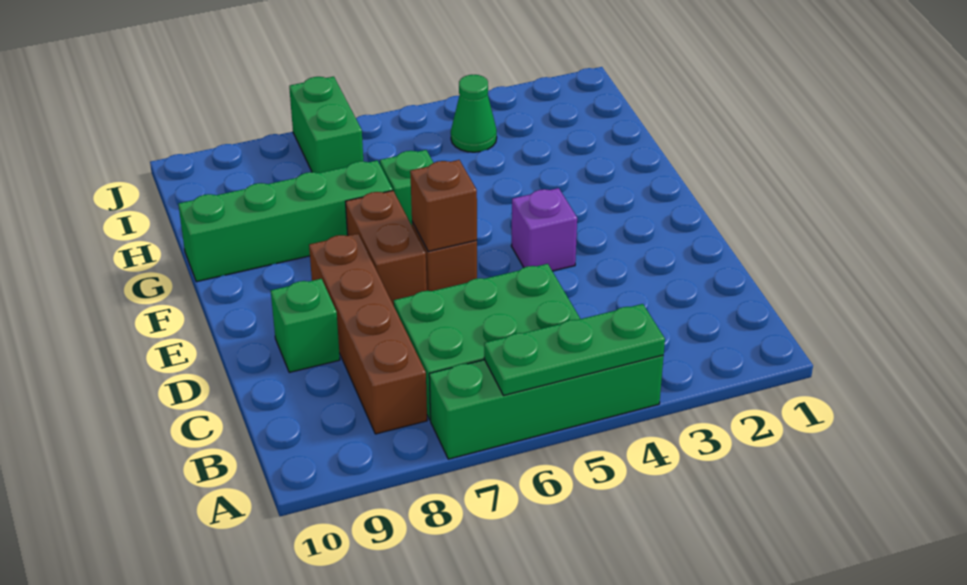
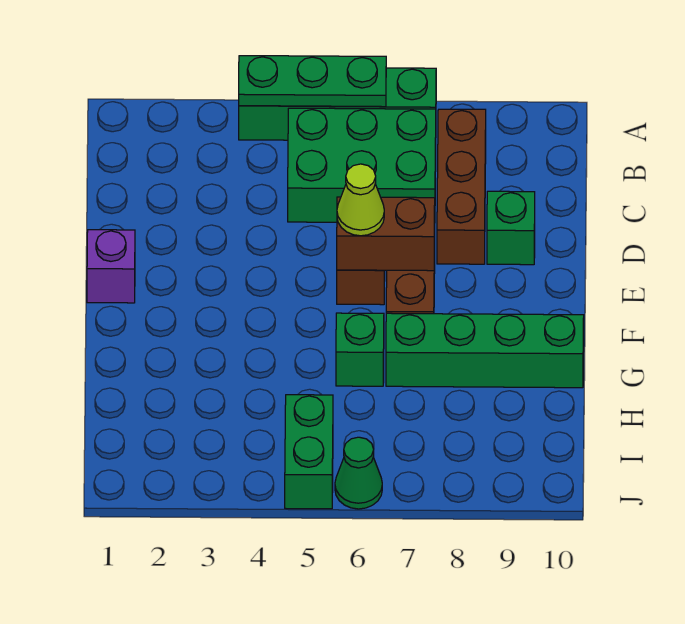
brown 1x4 brick [309,233,427,434] -> brown 1x3 brick [437,109,486,264]
purple 1x1 brick [511,188,577,271] -> purple 1x1 brick moved to [87,230,135,303]
brown 1x1 brick [410,160,477,252] -> brown 1x2 brick [337,197,435,271]
none -> lime 1x1 cone [337,164,384,236]
green 1x1 cone [451,75,497,152] -> green 1x1 cone moved to [335,437,382,509]
green 1x2 brick [289,77,363,173] -> green 1x2 brick moved to [285,395,333,509]

